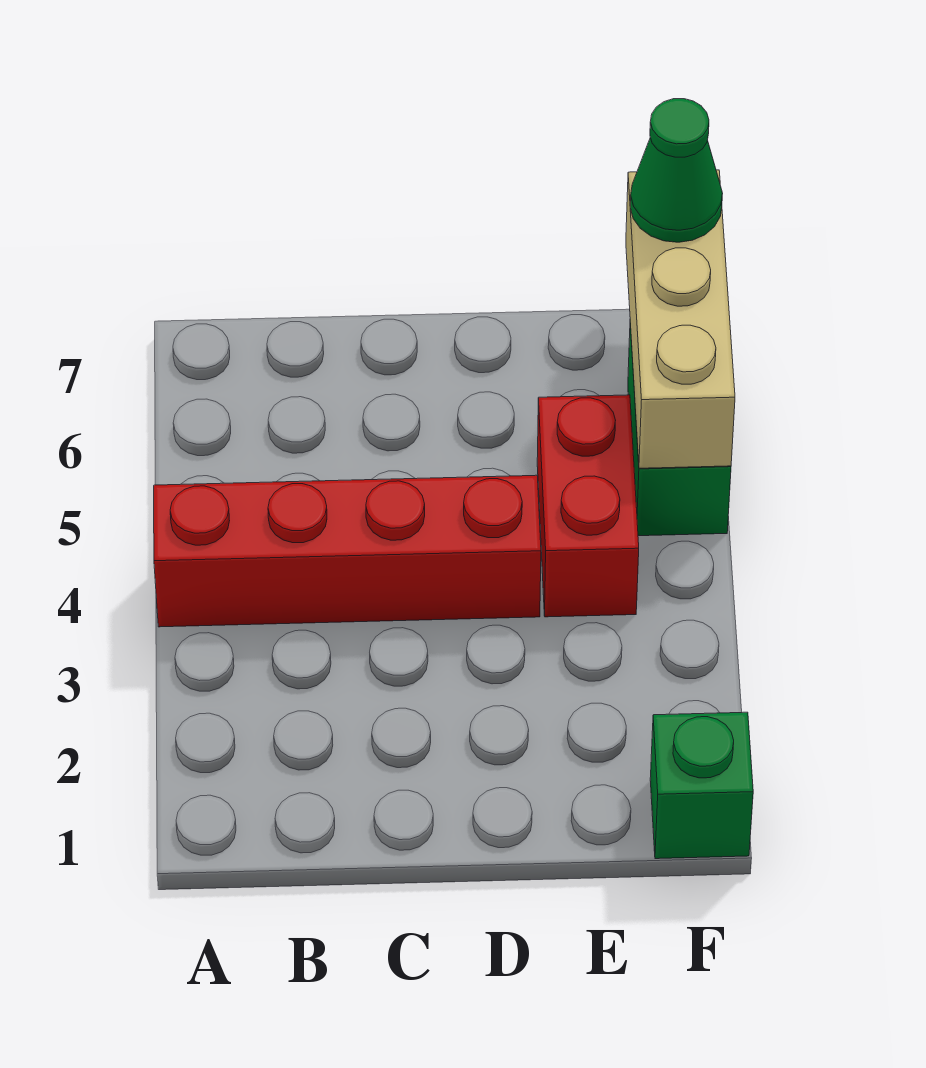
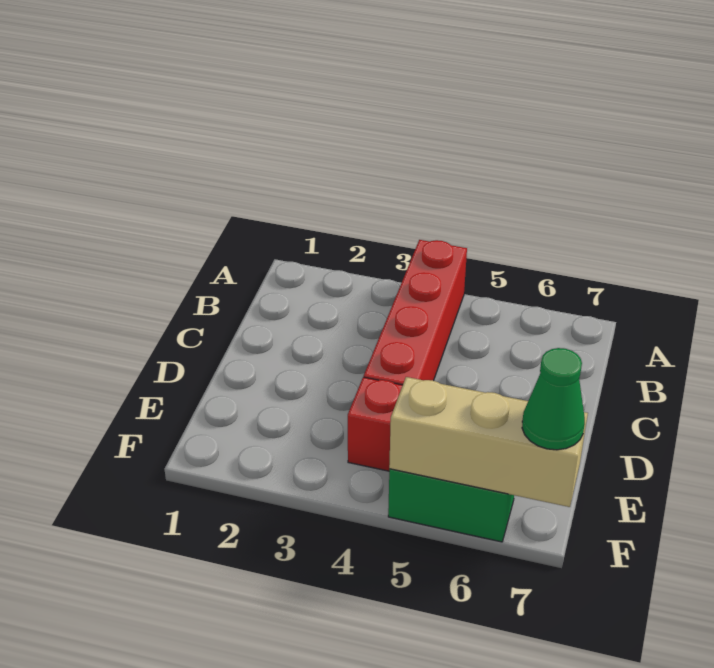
green 1x1 brick [650,712,753,859] -> none

